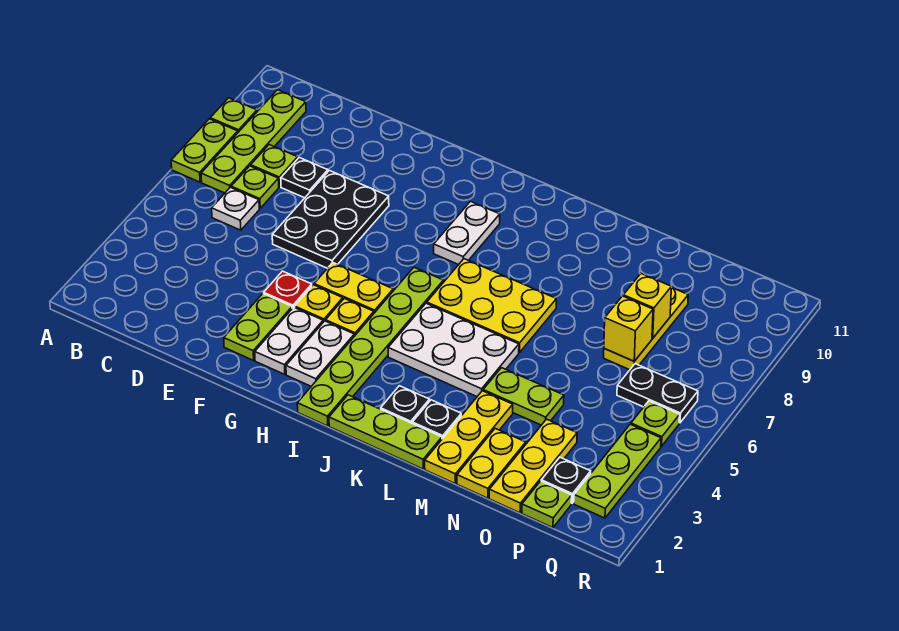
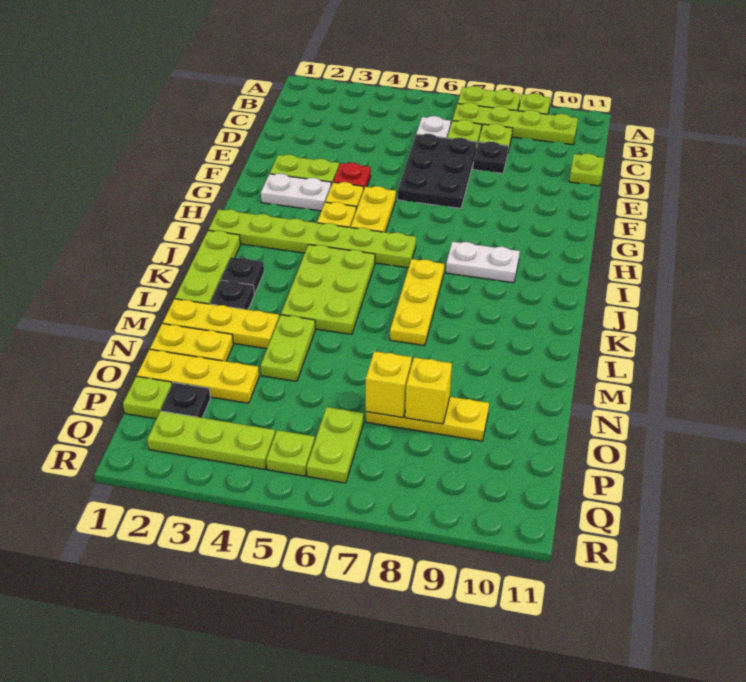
none -> lime 1x1 plate [569,154,604,186]
black 2x3 plate [272,171,389,268] -> black 2x3 plate turned to [398,134,477,208]
white 1x2 plate [286,321,354,386] -> none
white 2x3 plate [388,303,519,396] -> lime 2x3 plate [281,245,375,334]
yellow 2x3 plate [427,259,556,352] -> yellow 1x3 plate [390,259,444,346]
black 1x2 plate [617,364,698,423] -> lime 1x2 plate [307,407,364,483]

